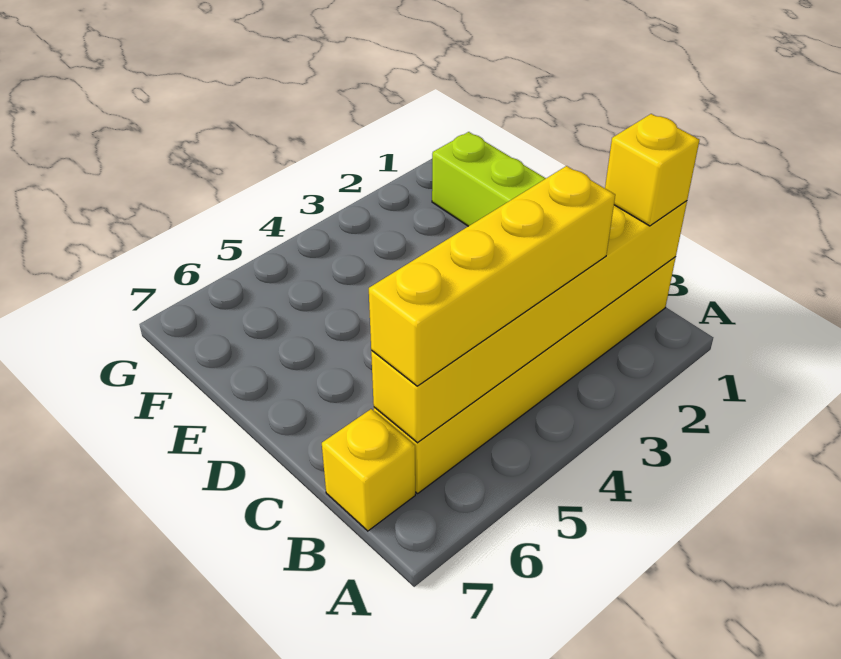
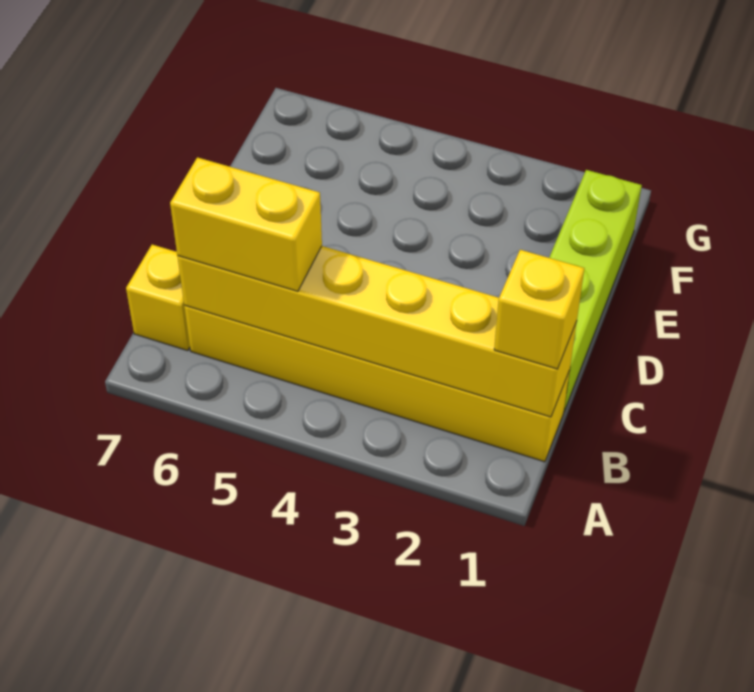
yellow 1x4 brick [369,166,615,386] -> yellow 1x2 brick [170,157,322,291]

